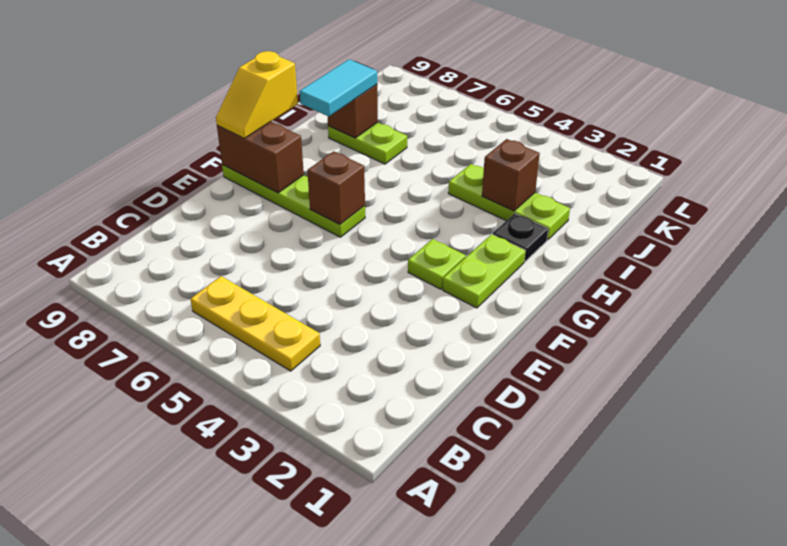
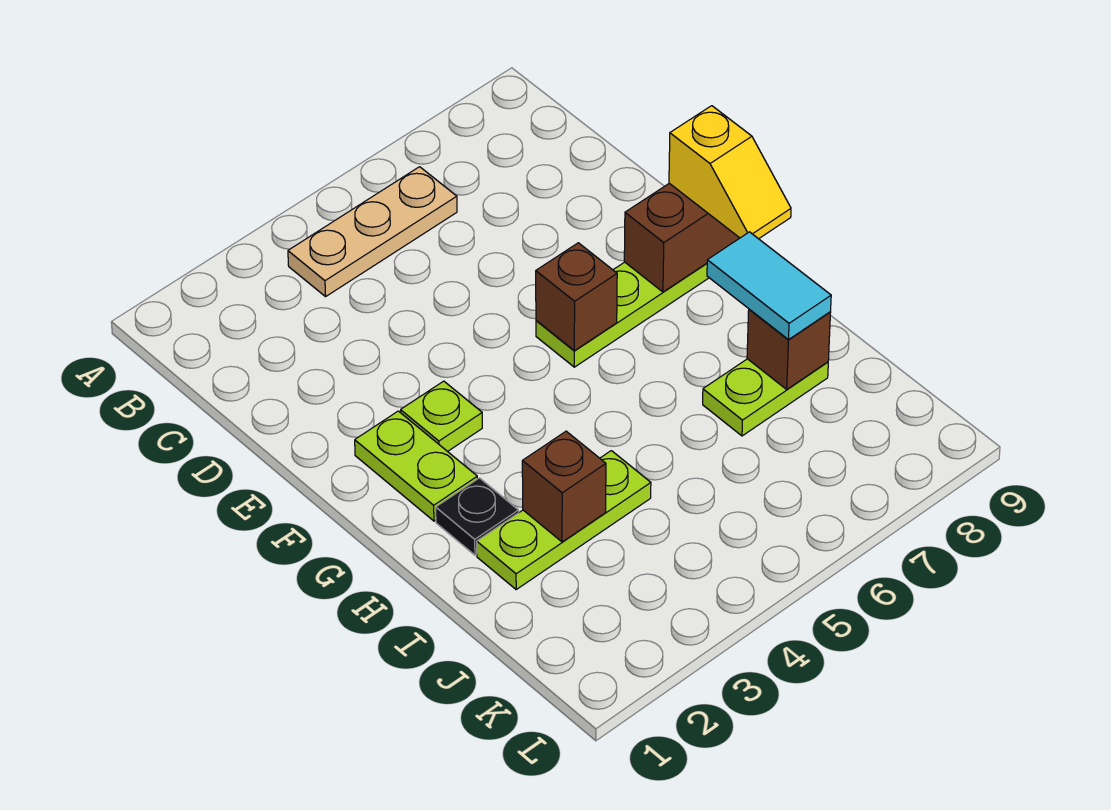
yellow 1x3 plate [191,276,320,371] -> tan 1x3 plate [288,167,457,297]
yellow 1x2 slope [216,51,298,138] -> yellow 1x2 slope turned to [669,106,791,239]

